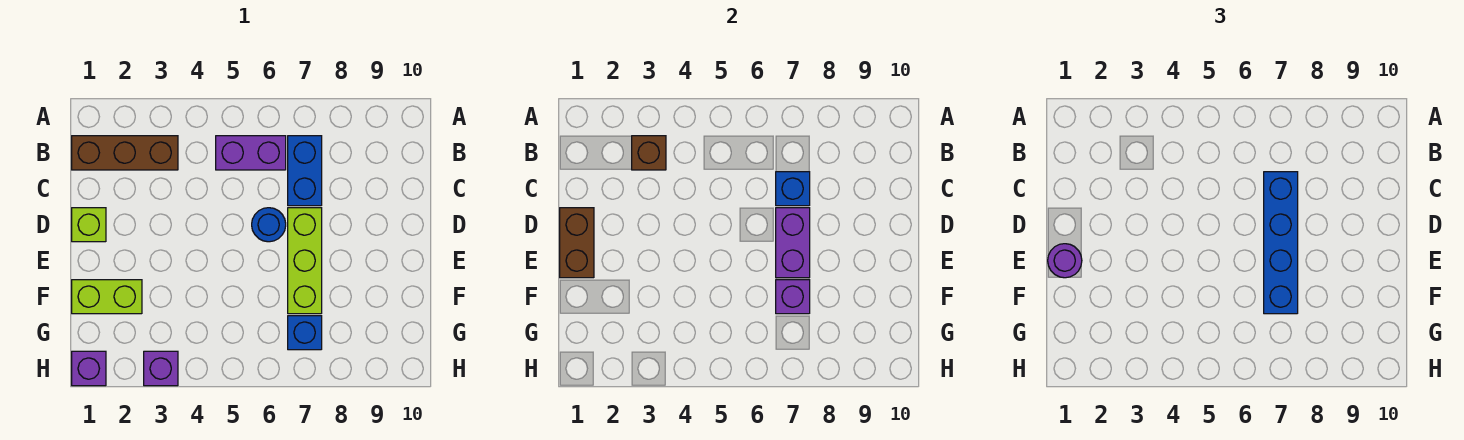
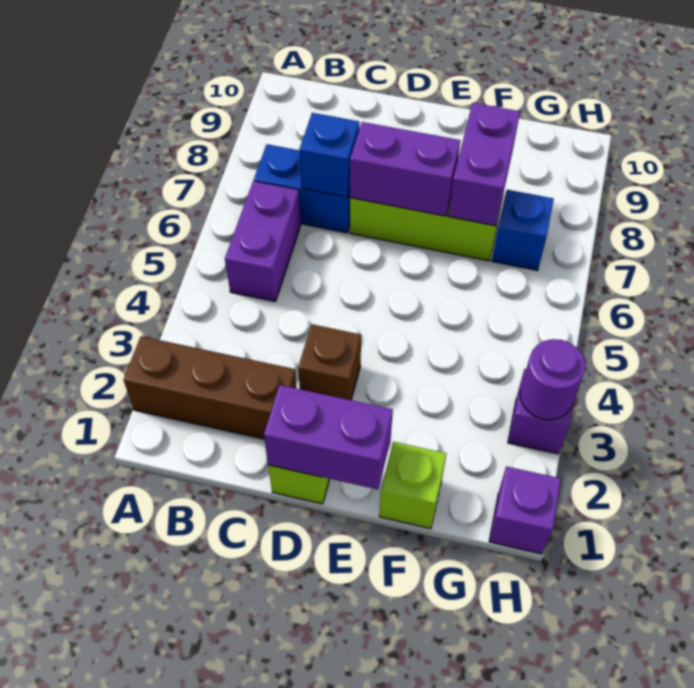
brown 1x3 brick [72,136,178,170] -> brown 1x3 brick turned to [123,336,296,439]
brown 1x1 brick [632,136,666,170] -> brown 1x1 brick moved to [298,324,361,400]
blue 1x4 brick [1264,172,1298,314] -> none
brown 1x2 brick [560,208,594,278] -> purple 1x2 brick [264,385,393,489]
blue 1x1 round brick [252,208,286,242] -> none
purple 1x1 round brick [1048,244,1082,278] -> purple 1x1 round brick moved to [520,339,585,420]
lime 1x2 brick [72,280,142,314] -> lime 1x1 brick [379,442,446,529]
purple 1x1 brick [776,280,810,314] -> purple 1x2 brick [449,103,520,226]

